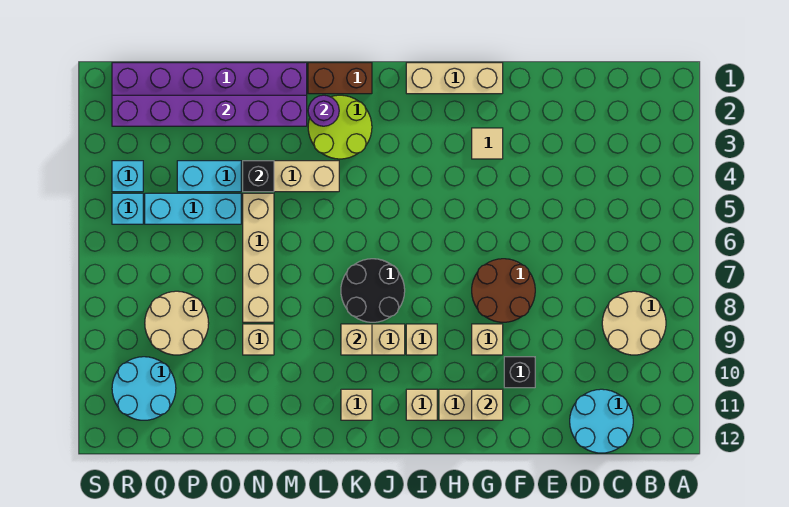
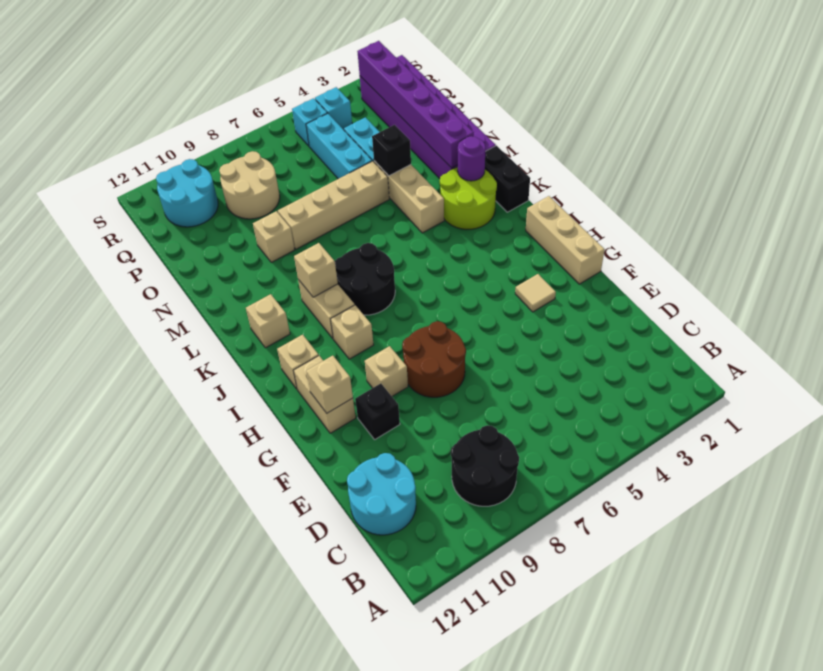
tan 2x2 round brick [602,291,666,355] -> black 2x2 round brick [451,425,519,506]
brown 1x2 brick [308,63,372,94] -> black 1x2 brick [485,146,530,212]

